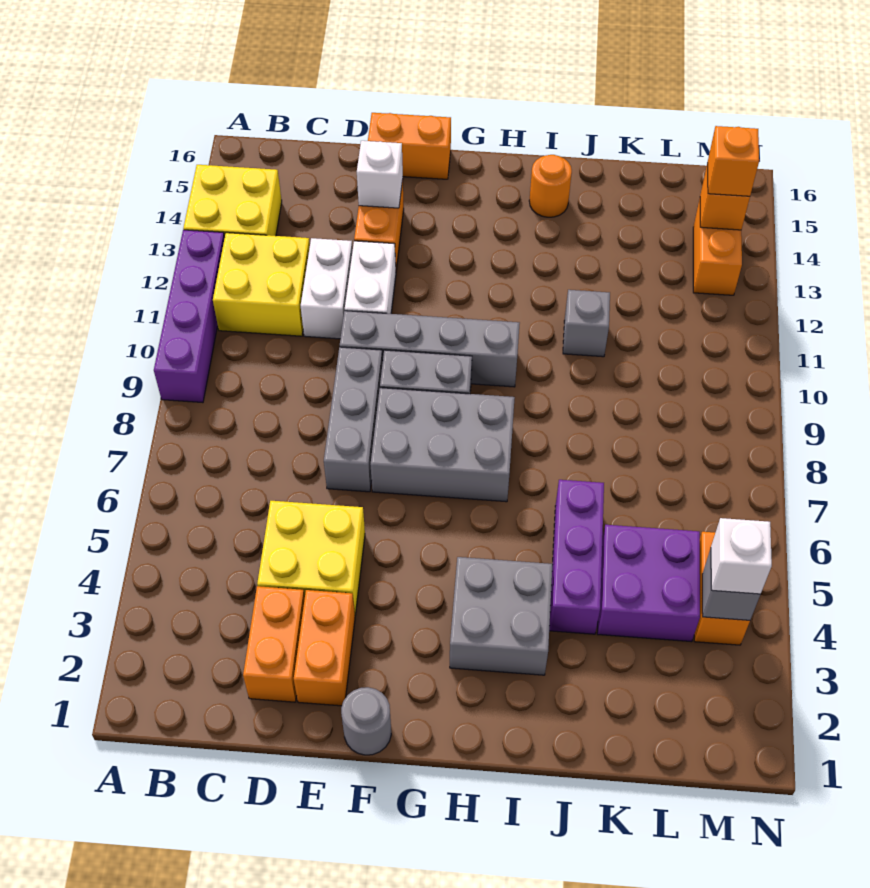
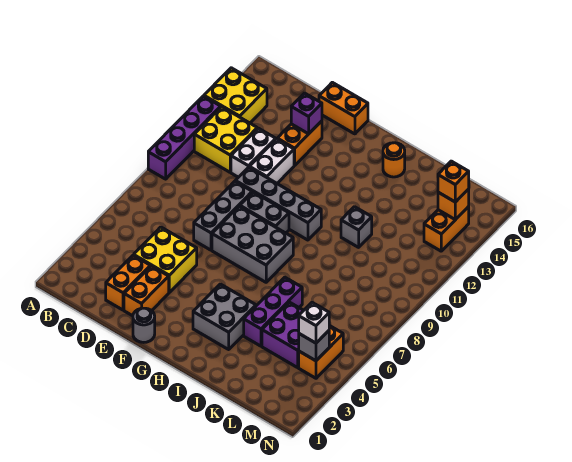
white 1x1 brick [357,141,403,208] -> purple 1x1 brick [291,93,322,134]

